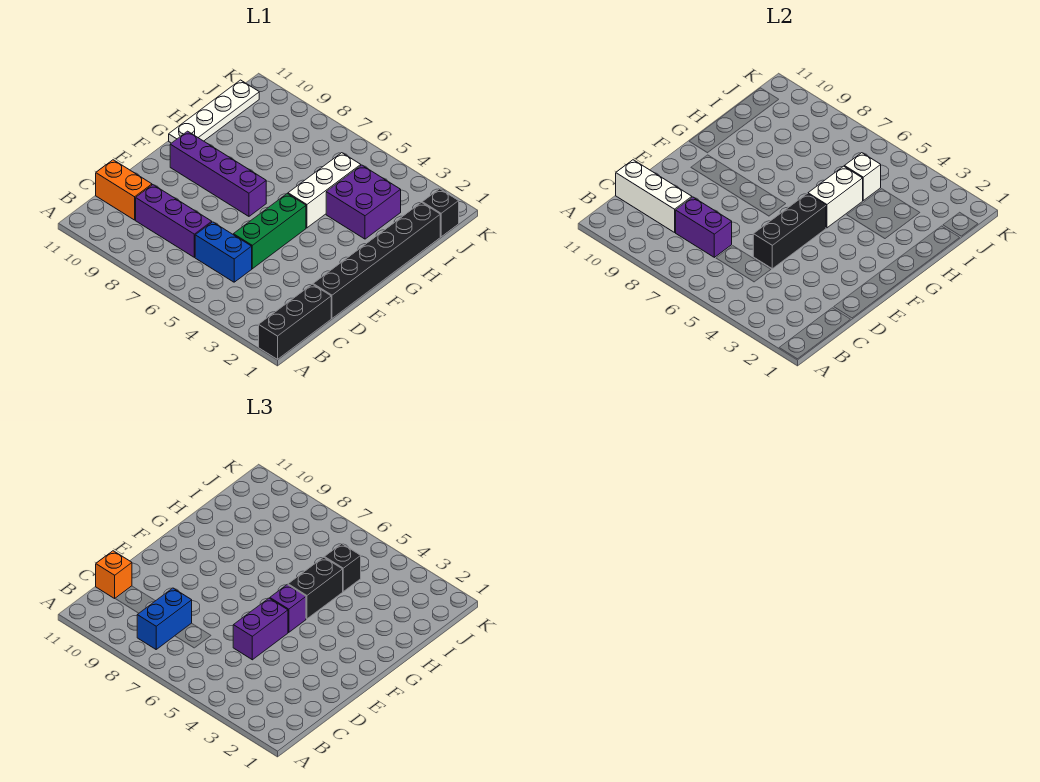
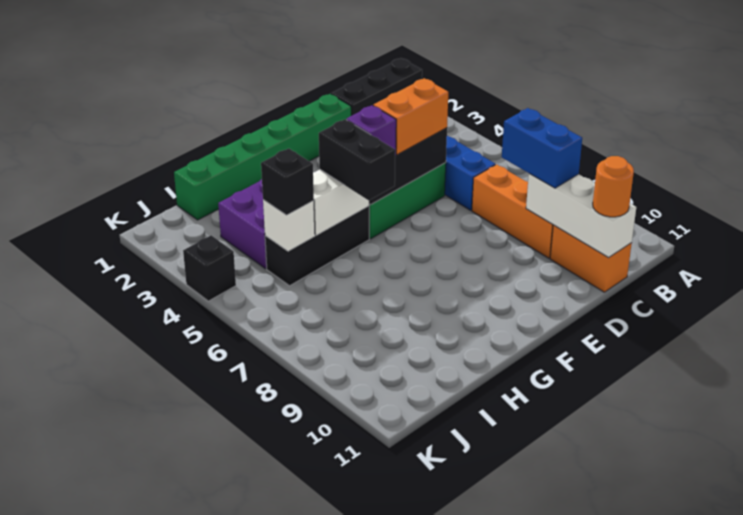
blue 1x2 brick [137,588,192,649] -> blue 1x2 brick turned to [502,108,582,188]
purple 1x3 brick [136,185,212,257] -> orange 1x3 brick [472,164,553,258]
purple 1x2 brick [676,197,732,257] -> none
orange 1x1 brick [96,551,132,598] -> orange 1x1 round brick [593,156,634,217]
black 1x6 brick [313,203,440,318] -> green 1x6 brick [174,94,351,220]
purple 1x2 brick [233,598,288,660] -> orange 1x2 brick [373,78,448,155]
purple 1x4 brick [170,131,266,216] -> none
white 1x3 brick [288,153,361,228] -> black 1x3 brick [265,206,369,286]
black 1x2 brick [288,557,343,619] -> black 1x2 brick turned to [319,119,395,200]
white 1x4 plate [169,80,259,143] -> none
black 1x1 brick [422,189,459,237] -> black 1x1 brick moved to [183,235,236,301]

